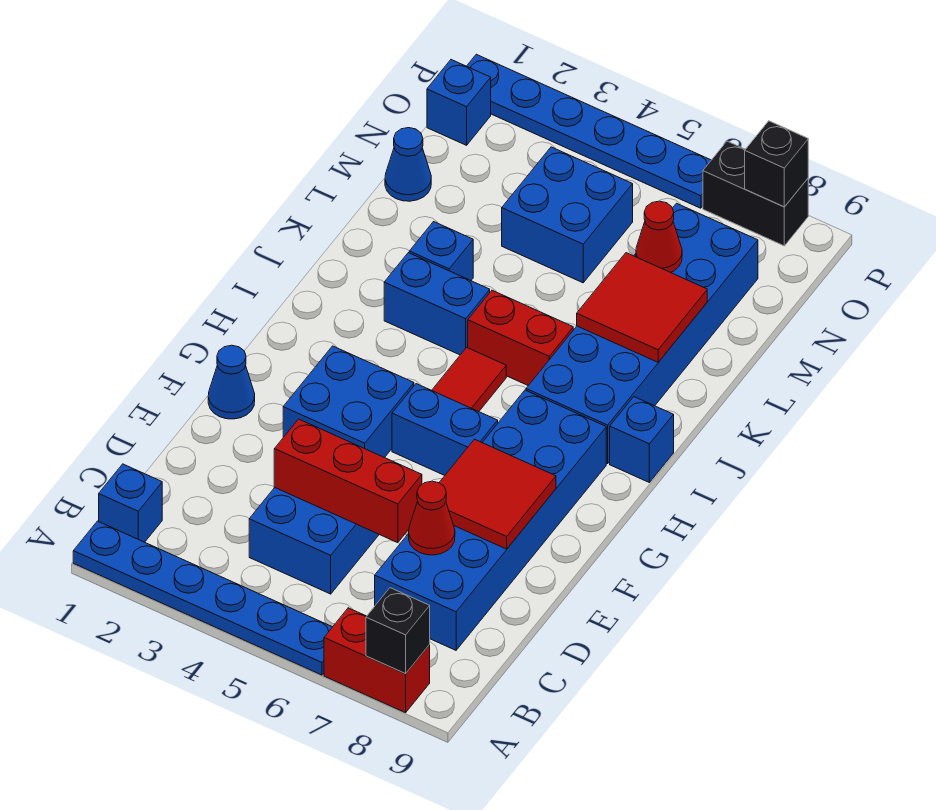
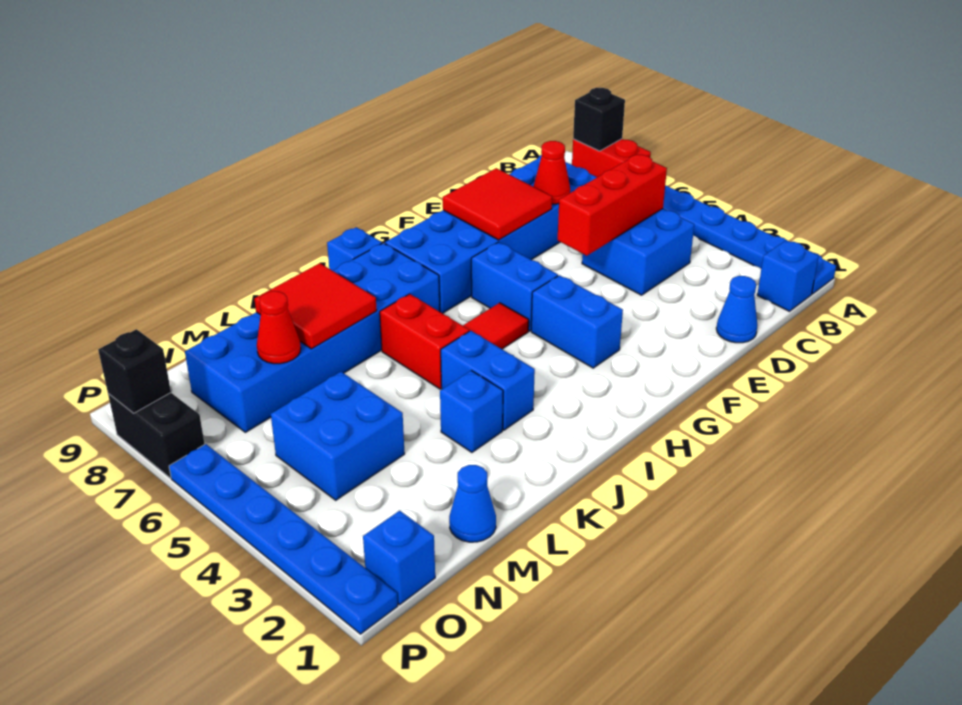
red 1x3 brick [274,419,422,543] -> red 1x3 brick turned to [558,155,667,256]
blue 1x1 cone [208,345,255,419] -> blue 1x1 cone moved to [716,276,758,343]
blue 2x2 brick [283,346,414,458] -> blue 1x2 brick [531,275,623,368]

